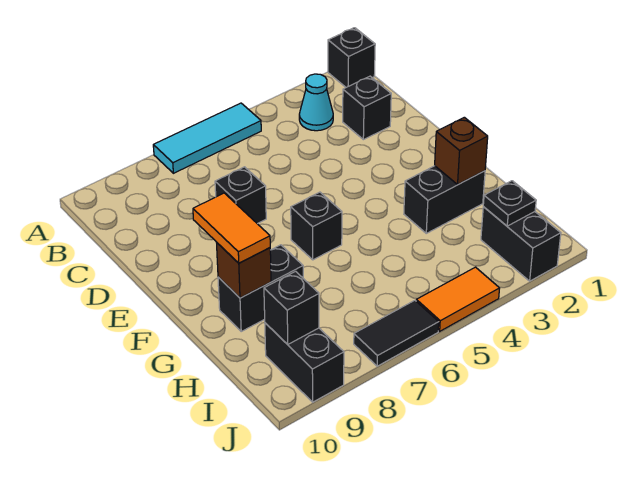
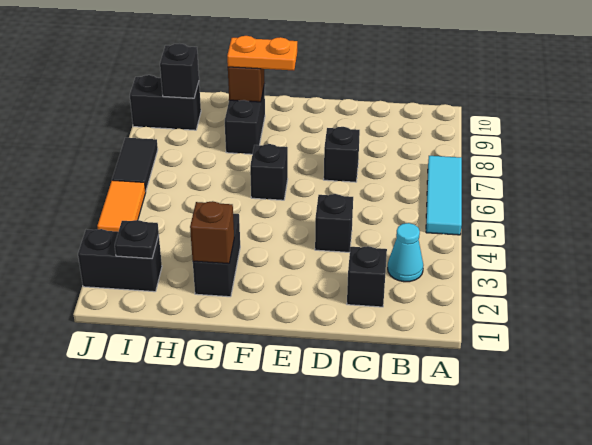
black 1x1 brick [328,28,375,87] -> black 1x1 brick moved to [315,194,353,252]
orange 1x2 tile [193,193,270,263] -> orange 1x2 plate [227,36,297,70]

